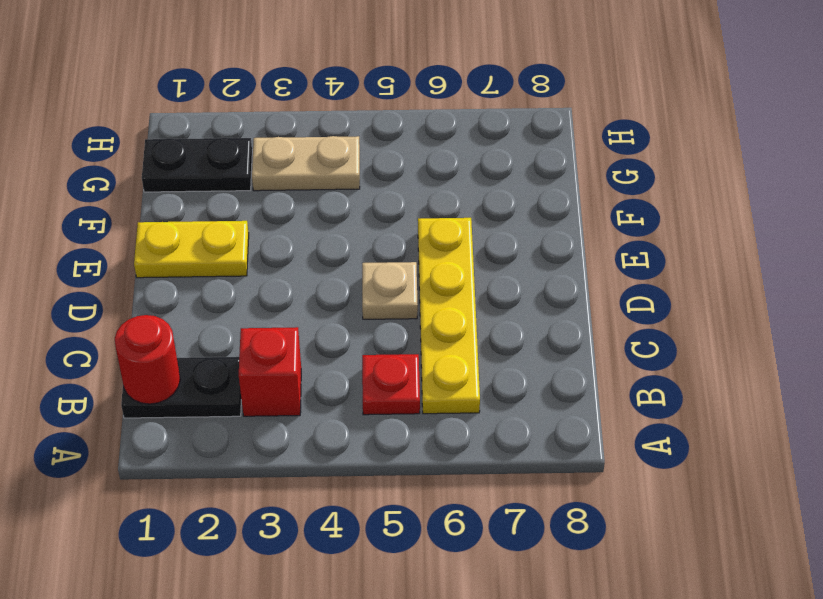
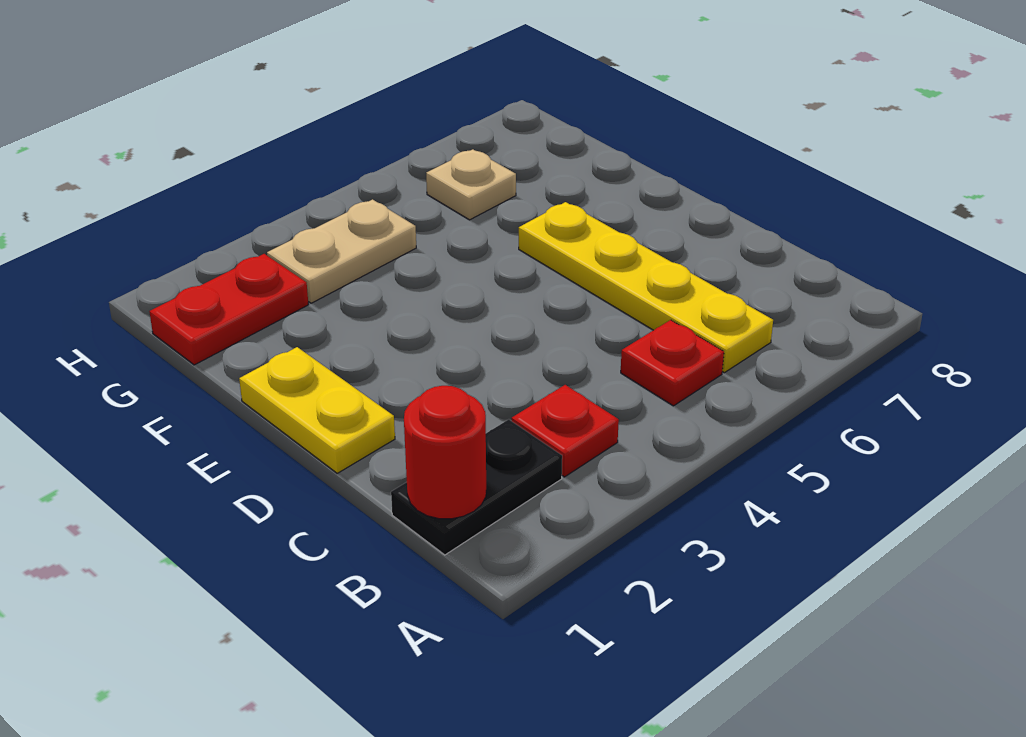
red 1x1 brick [239,327,301,416] -> red 1x1 plate [512,385,619,477]
tan 1x1 plate [362,262,418,319] -> tan 1x1 plate moved to [426,149,516,220]
yellow 1x2 plate [134,221,249,278] -> yellow 1x2 plate turned to [239,347,395,473]
black 1x2 plate [142,138,252,192] -> red 1x2 plate [149,254,309,365]

